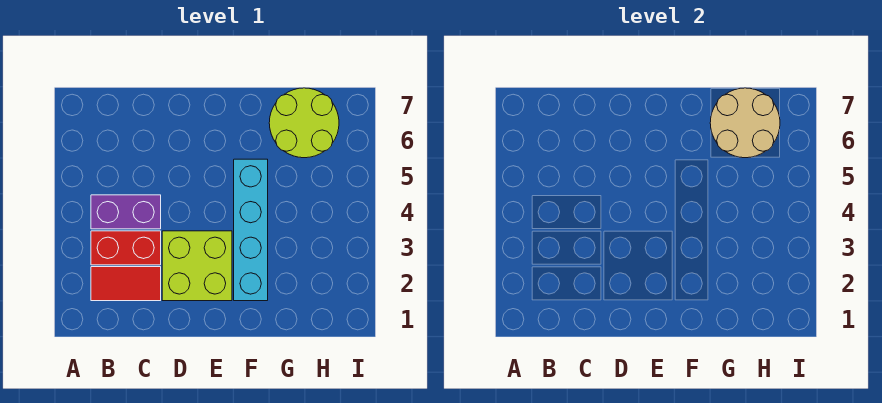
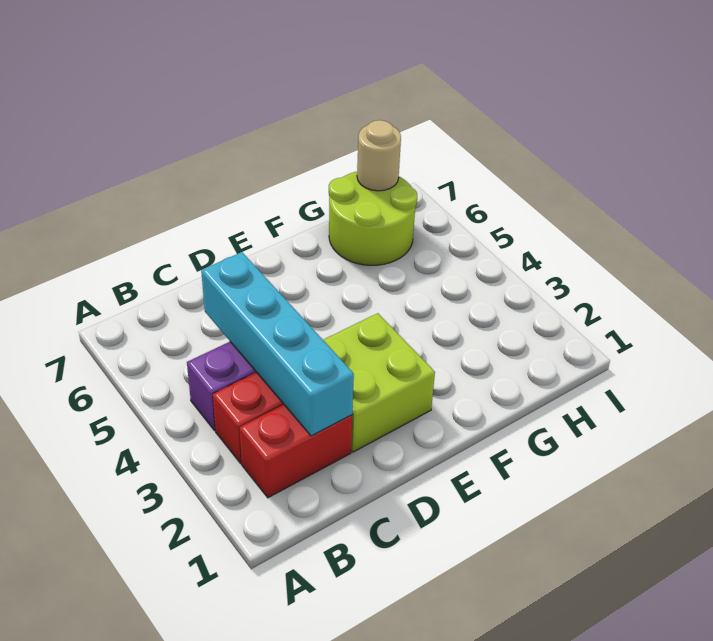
red 1x2 tile [91,267,161,301] -> red 1x2 brick [240,405,352,498]
cyan 1x4 brick [234,159,268,301] -> cyan 1x4 brick moved to [201,252,354,436]
tan 2x2 round brick [710,88,780,158] -> tan 1x1 round brick [357,120,401,191]

